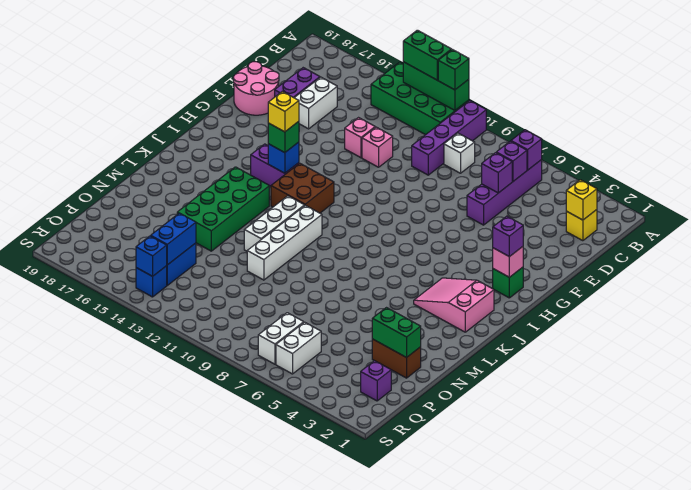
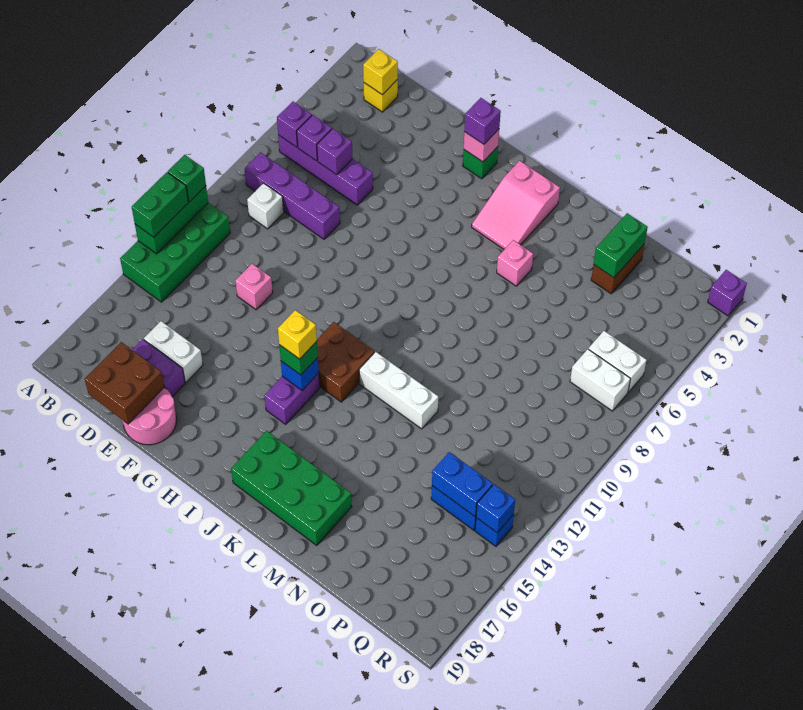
purple 1x4 brick [412,101,486,175] -> purple 1x4 brick moved to [245,152,340,239]
none -> brown 2x2 brick [85,342,164,424]
pink 1x1 brick [345,118,375,158] -> pink 1x1 brick moved to [497,240,533,286]
white 1x4 brick [247,205,322,280] -> none
green 2x4 brick [177,167,269,251] -> green 2x4 brick moved to [231,431,352,545]
purple 1x1 brick [361,361,391,401] -> purple 1x1 brick moved to [708,270,747,316]

